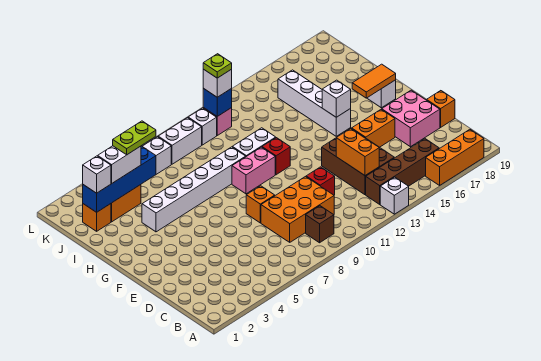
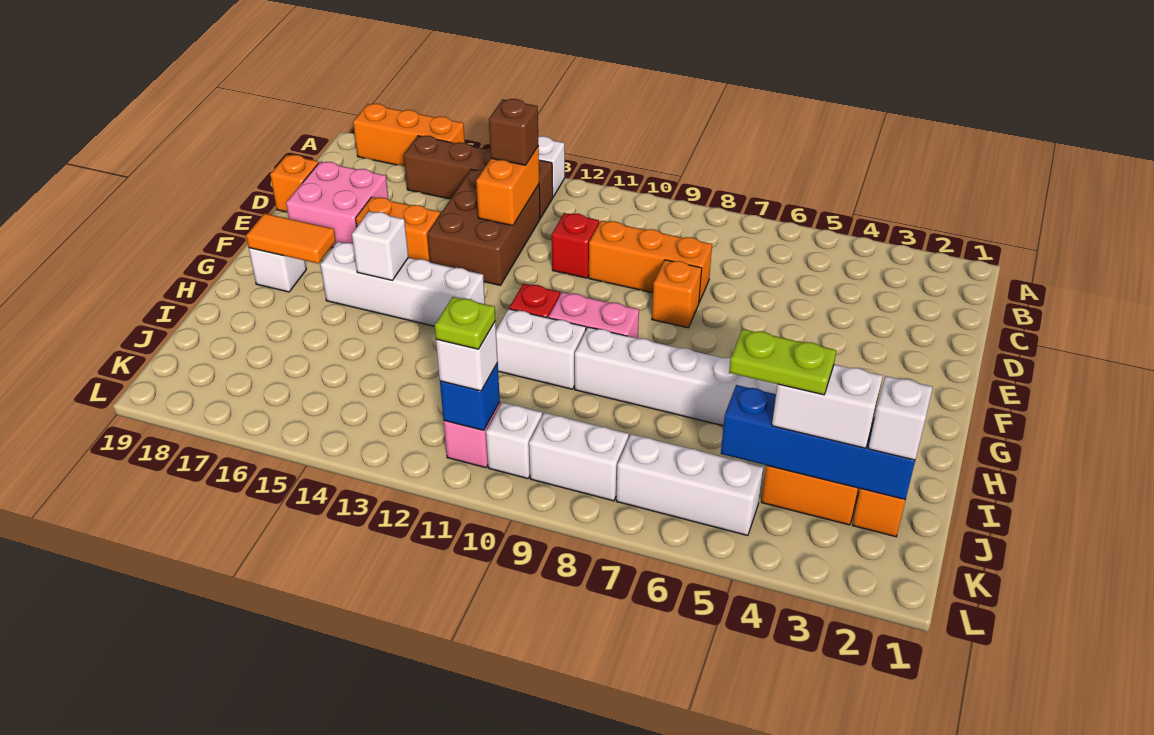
brown 1x1 brick [306,206,334,243] -> brown 1x1 brick moved to [489,99,538,165]
orange 2x3 brick [261,177,334,242] -> orange 1x3 brick [589,221,712,302]
white 1x4 brick [278,70,351,136] -> white 1x4 brick turned to [321,242,485,326]

